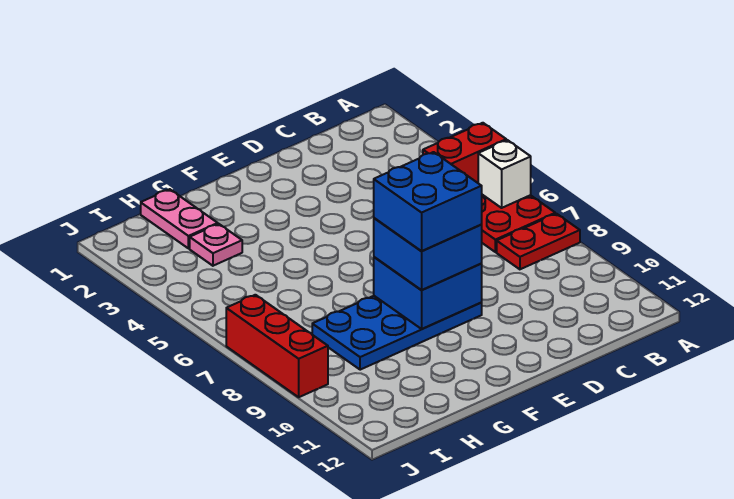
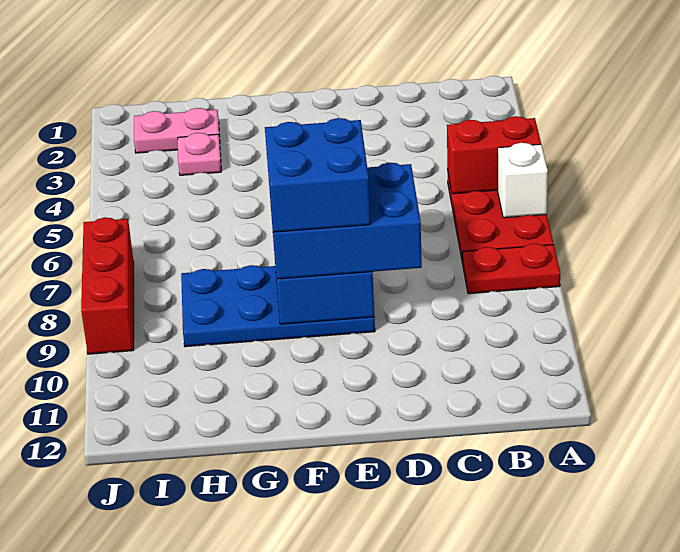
blue 2x2 brick [374,218,482,290] -> blue 2x3 brick [271,163,422,279]
pink 1x2 plate [141,189,218,248] -> pink 1x2 plate turned to [134,108,220,153]

